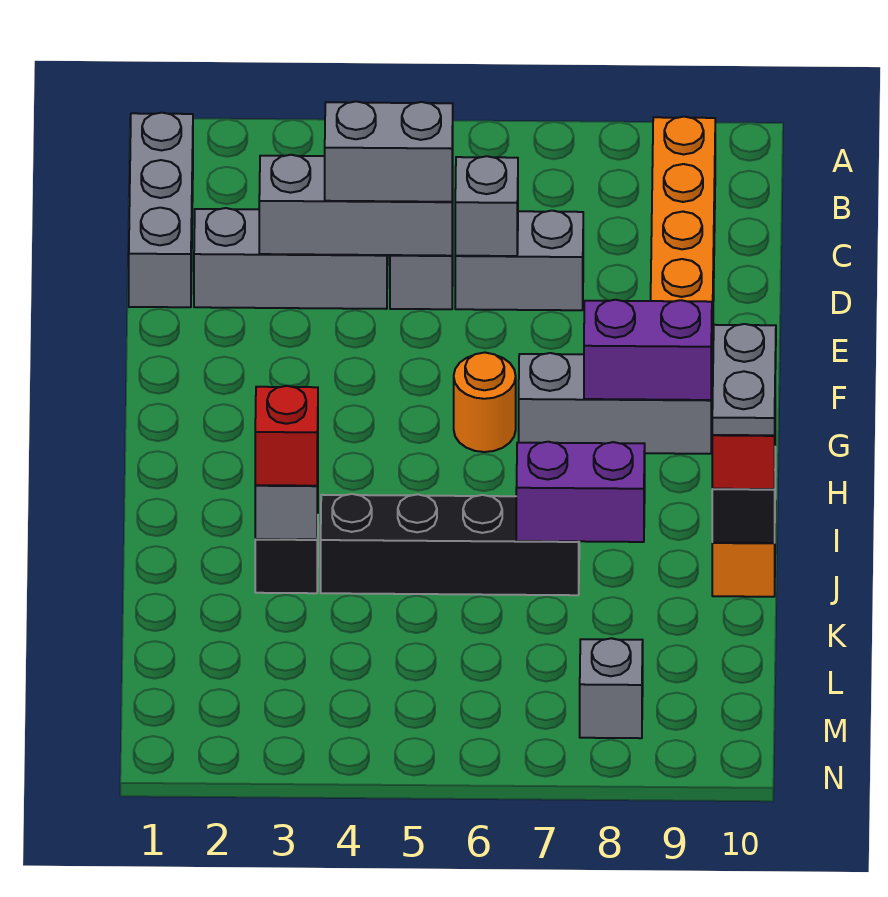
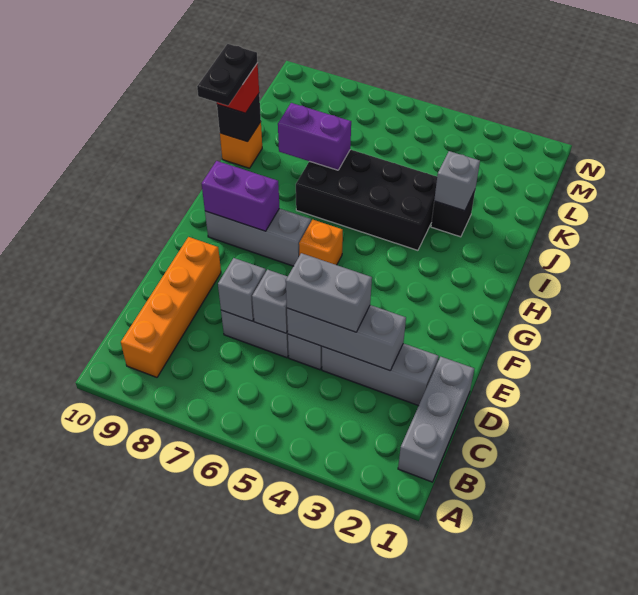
orange 1x1 round brick [454,353,516,452] -> orange 1x1 brick [299,219,343,265]
grey 1x2 plate [712,324,776,435] -> black 1x2 plate [197,44,258,106]
red 1x1 brick [255,386,318,486] -> none
black 1x4 brick [321,494,579,595] -> black 2x4 brick [296,149,437,250]
grey 1x1 brick [580,638,643,738] -> grey 1x1 brick moved to [218,258,266,321]

